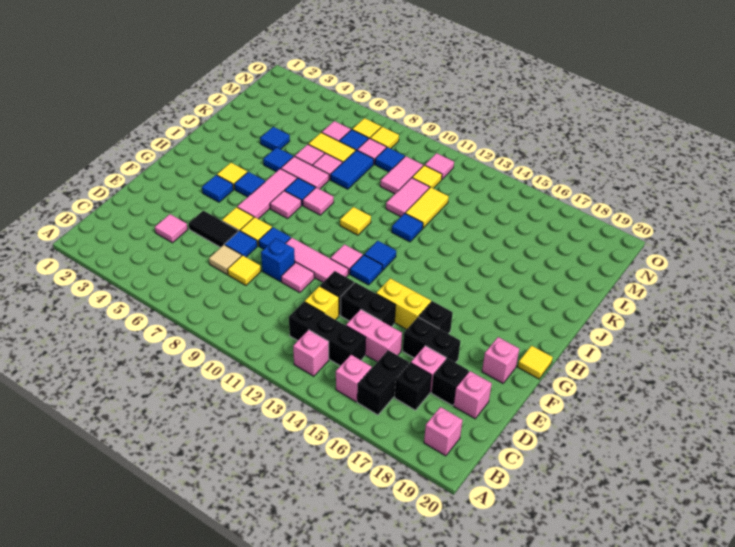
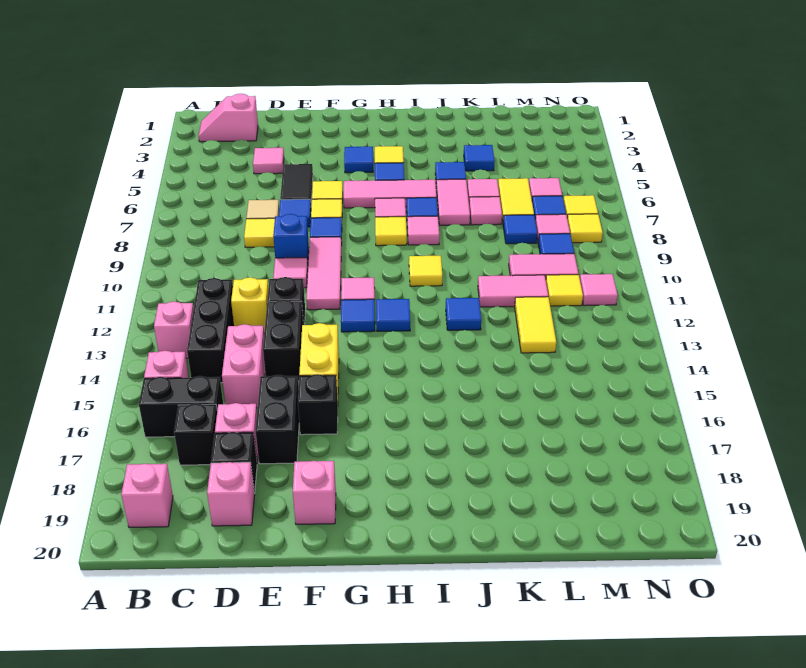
none -> pink 1x2 slope [199,94,258,142]
yellow 1x1 tile [518,346,553,379] -> yellow 1x1 tile moved to [375,217,407,246]
blue 1x2 tile [331,150,374,189] -> blue 1x1 tile [503,215,537,244]
yellow 1x2 tile [405,187,449,228] -> yellow 1x2 tile turned to [515,297,556,353]

